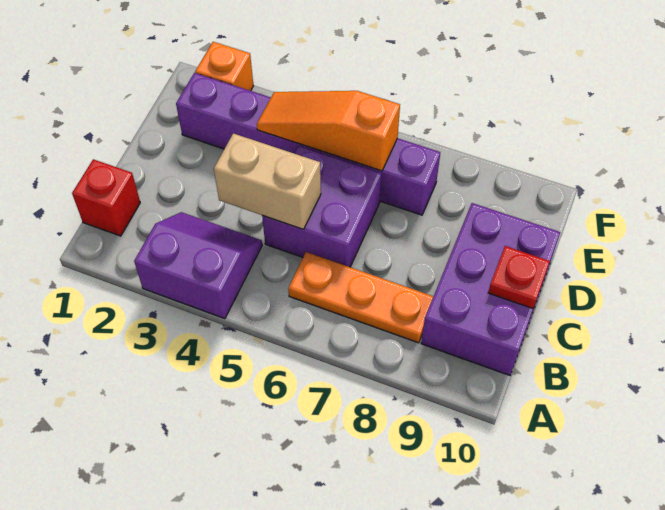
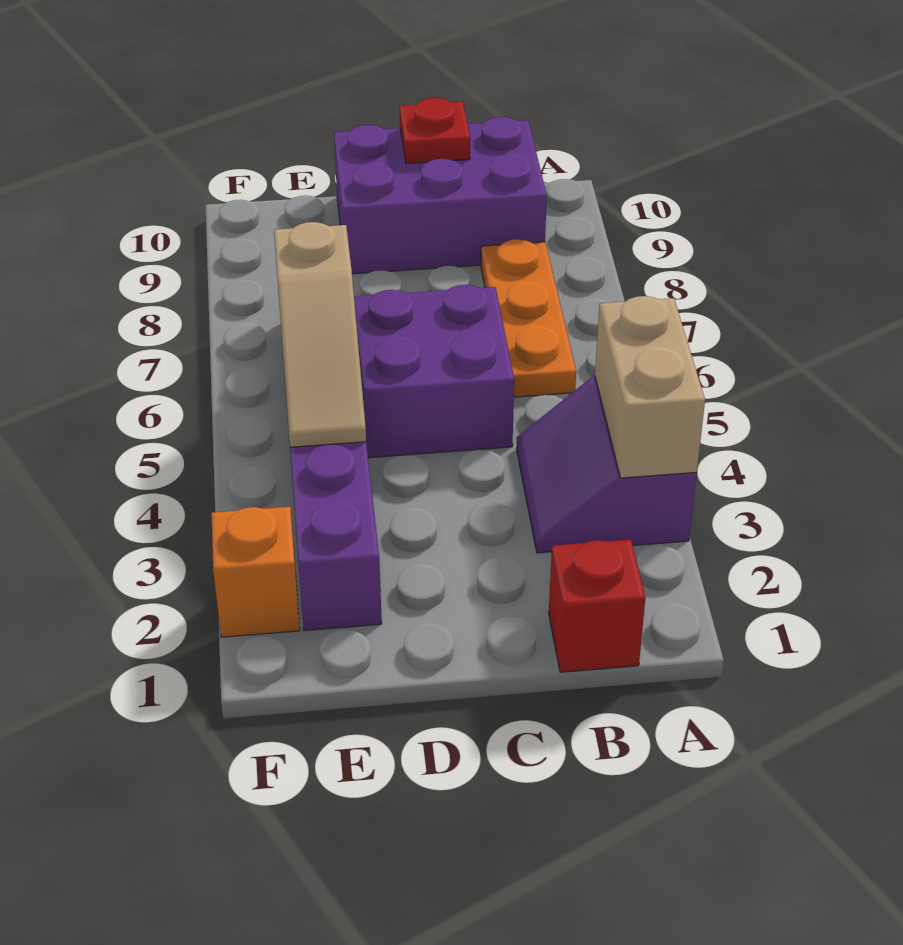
tan 1x2 brick [214,133,321,229] -> tan 1x2 brick moved to [595,296,705,478]
orange 1x3 slope [257,91,400,171] -> tan 1x3 slope [274,222,366,447]

